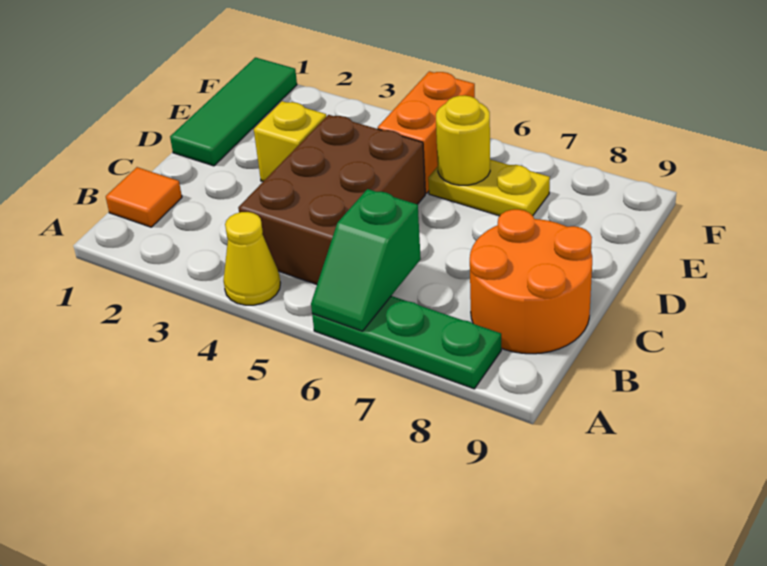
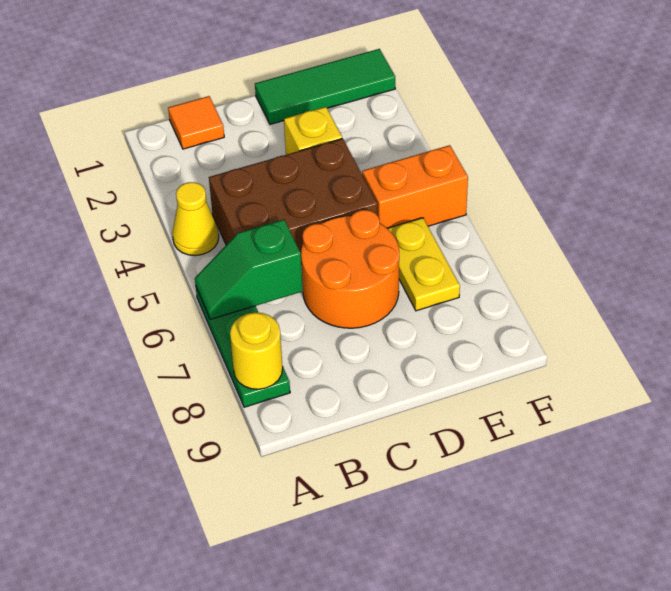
orange 2x2 round brick [470,209,592,354] -> orange 2x2 round brick moved to [301,210,399,328]
yellow 1x1 round brick [436,95,490,185] -> yellow 1x1 round brick moved to [230,312,283,389]

